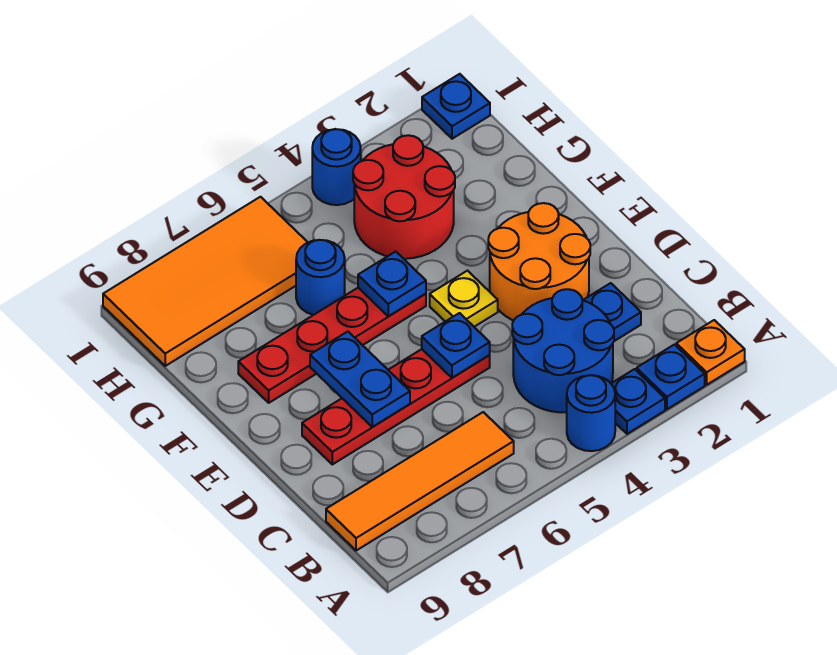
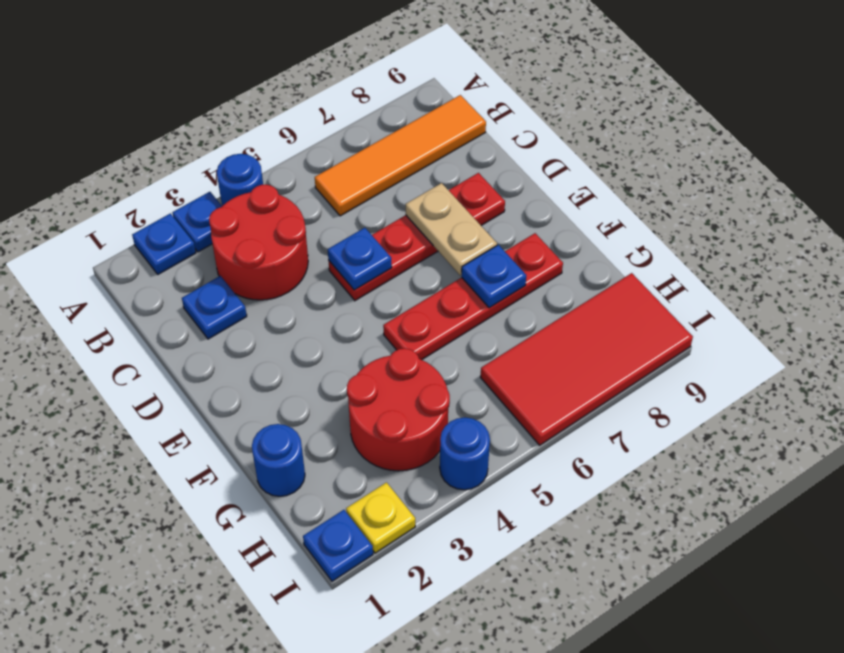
orange 1x1 plate [676,320,745,385] -> none
blue 2x2 round brick [512,289,614,412] -> red 2x2 round brick [209,184,308,300]
orange 2x2 round brick [488,203,590,321] -> none
blue 1x2 plate [310,332,410,427] -> tan 1x2 plate [406,183,497,275]
yellow 1x1 plate [430,271,498,327] -> yellow 1x1 plate moved to [346,482,415,553]
blue 1x1 plate [358,252,426,316] -> blue 1x1 plate moved to [462,245,526,308]
blue 1x1 round brick [296,240,345,315] -> blue 1x1 round brick moved to [252,424,305,496]
orange 2x4 tile [103,197,308,366] -> red 2x4 tile [480,273,693,445]

